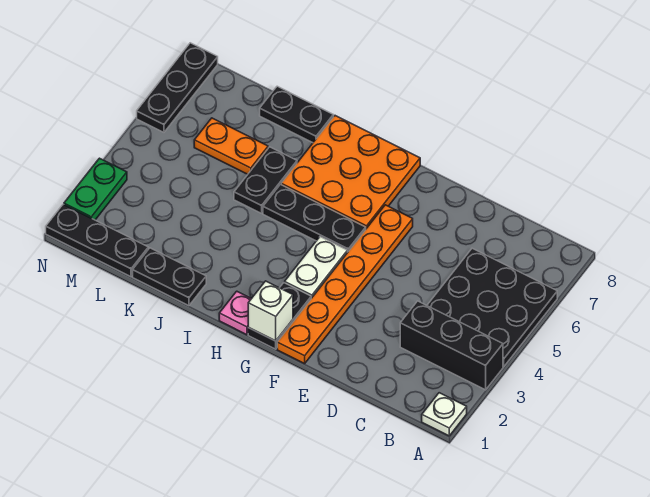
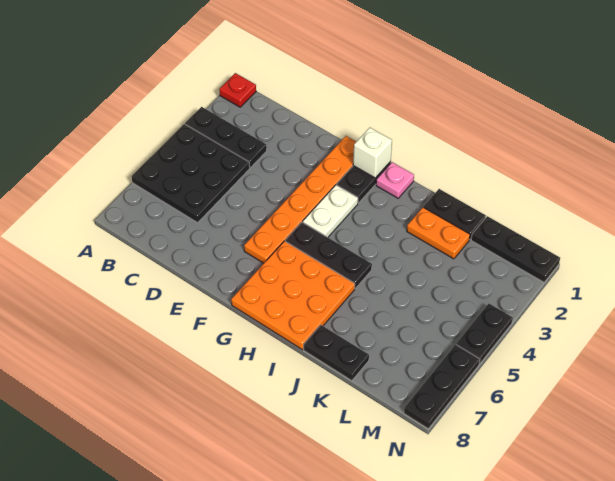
white 1x1 plate [422,393,467,436] -> red 1x1 plate [219,73,256,107]
black 1x3 brick [400,301,503,390] -> black 1x3 plate [185,107,267,168]
black 1x2 plate [234,147,297,213] -> black 1x2 plate moved to [456,304,513,364]
orange 1x2 plate [194,118,268,174] -> orange 1x2 plate moved to [407,207,470,259]
green 1x2 plate [64,158,127,220] -> none

